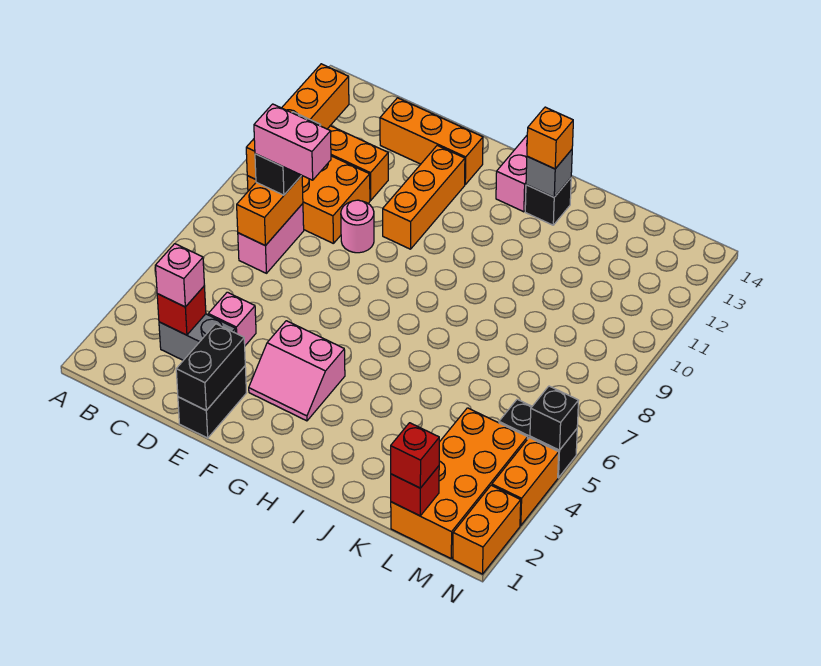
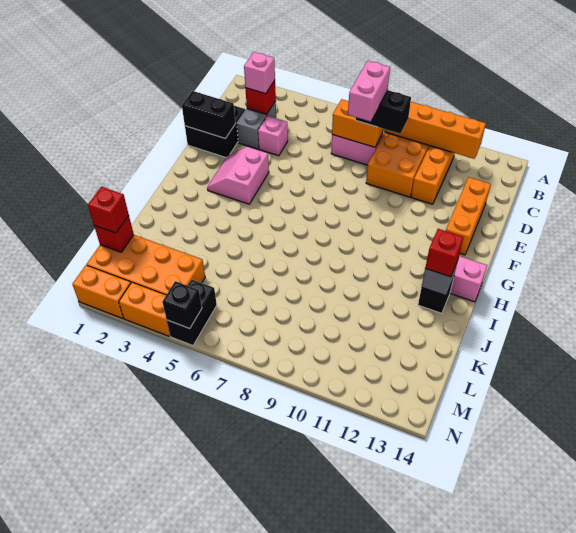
black 1x2 brick [178,366,247,438] -> black 2x2 brick [185,106,245,157]
pink 1x1 round brick [341,200,374,253] -> none
orange 1x3 brick [383,145,465,249] -> none
orange 1x1 brick [527,107,573,169] -> red 1x1 brick [425,229,464,277]

